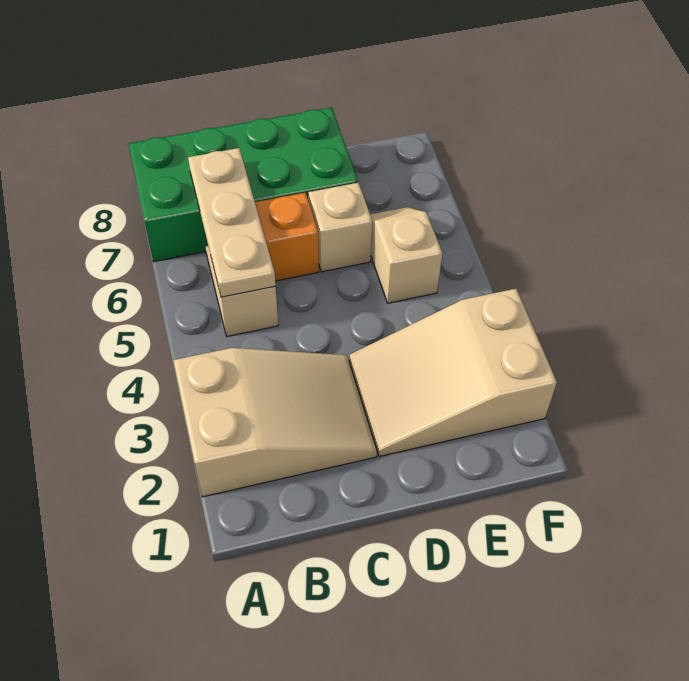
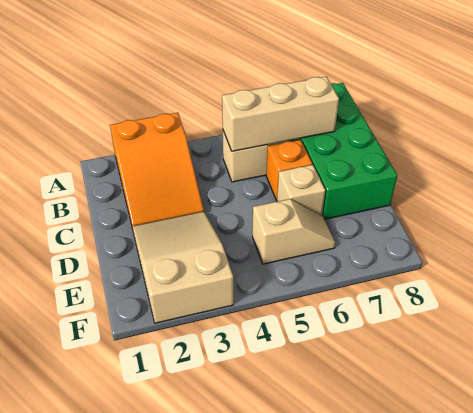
tan 2x3 slope [173,348,377,497] -> orange 2x3 slope [110,113,204,226]
tan 1x3 plate [188,148,276,297] -> tan 1x3 brick [222,77,339,151]

